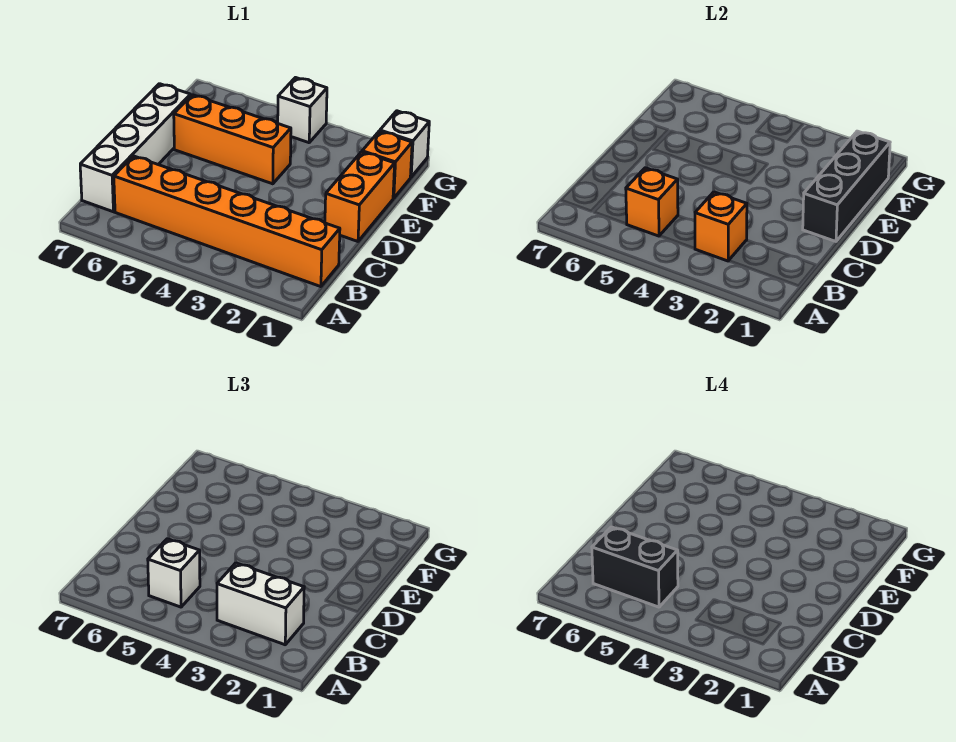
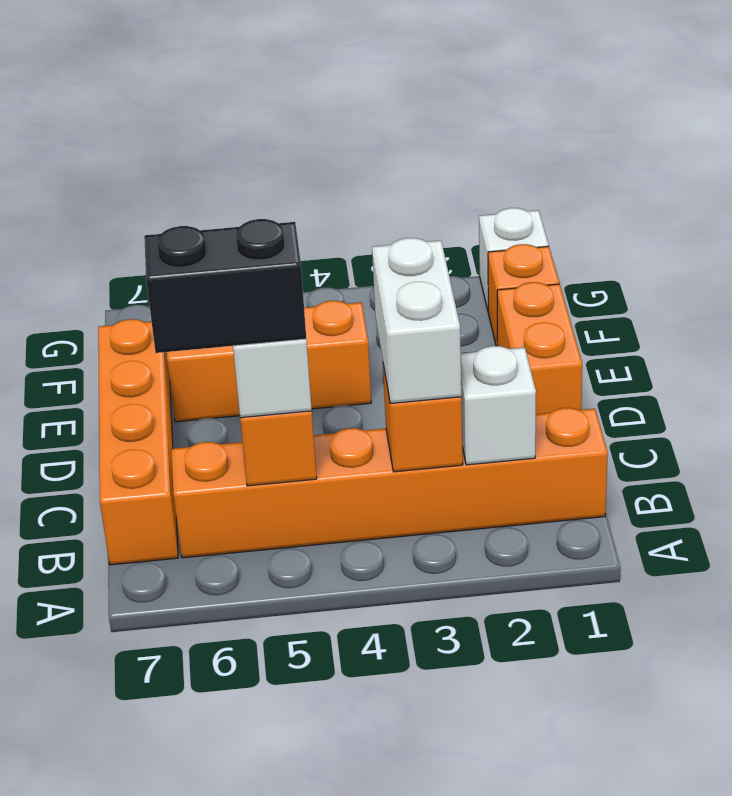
white 1x2 brick [217,563,304,645] -> white 1x2 brick turned to [372,238,461,403]
white 1x4 brick [80,84,191,212] -> orange 1x4 brick [98,319,178,565]
black 1x3 brick [803,131,890,241] -> none
white 1x1 brick [278,78,327,143] -> white 1x1 brick moved to [461,346,536,465]

